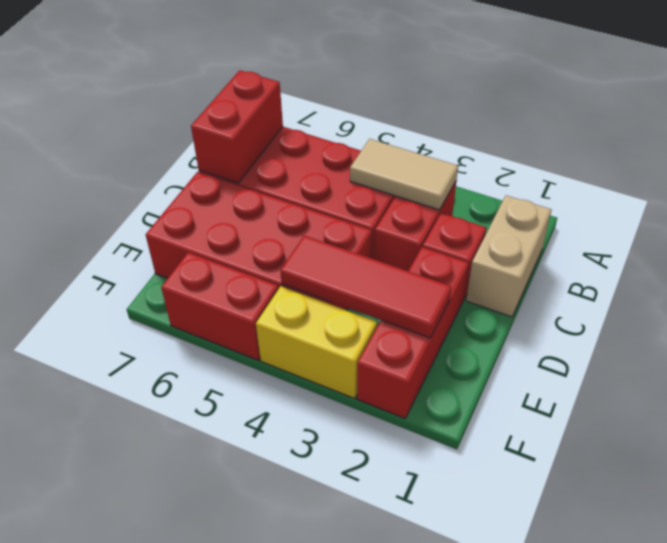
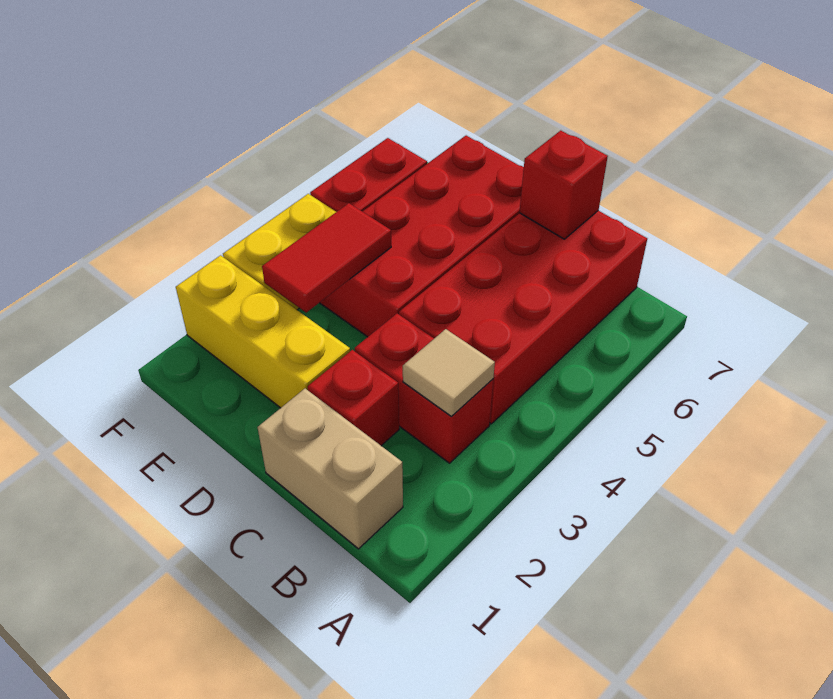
tan 1x2 tile [350,139,458,210] -> tan 1x1 tile [403,329,495,417]
red 1x2 brick [191,70,283,183] -> red 1x1 brick [519,131,608,239]
red 1x3 brick [357,247,469,418] -> yellow 1x3 brick [176,255,350,408]
red 1x3 tile [280,235,451,338] -> red 1x2 tile [262,203,391,313]

